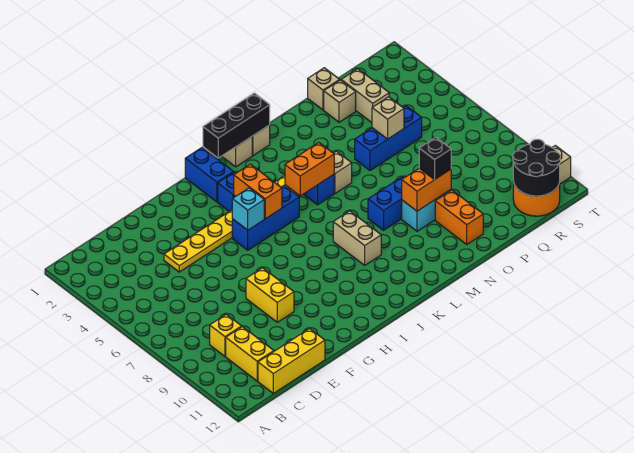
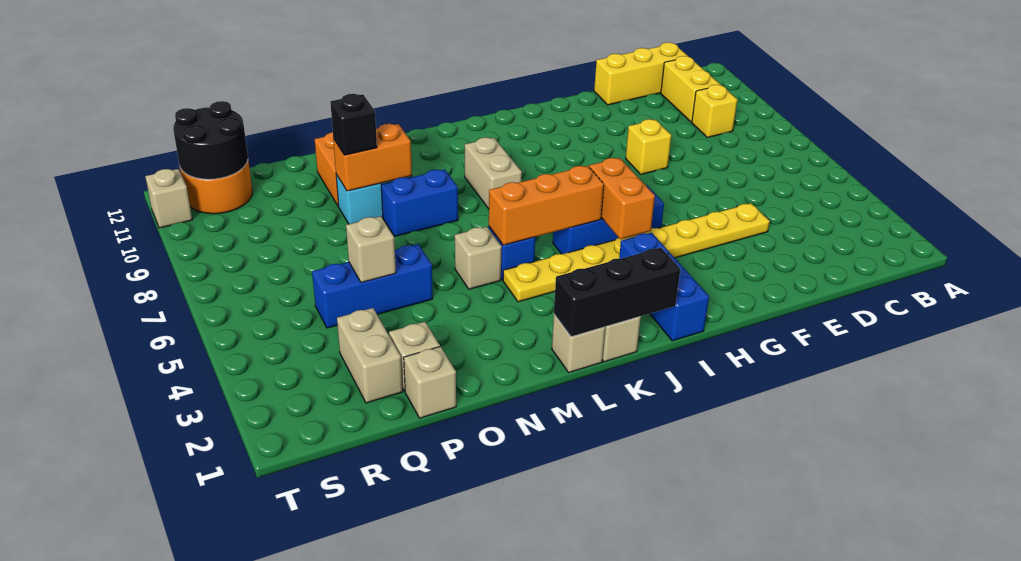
yellow 1x2 brick [246,268,294,322] -> yellow 1x1 brick [626,119,671,174]
cyan 1x1 brick [232,188,264,230] -> none
orange 1x2 brick [285,143,334,196] -> orange 1x3 brick [489,166,604,245]

